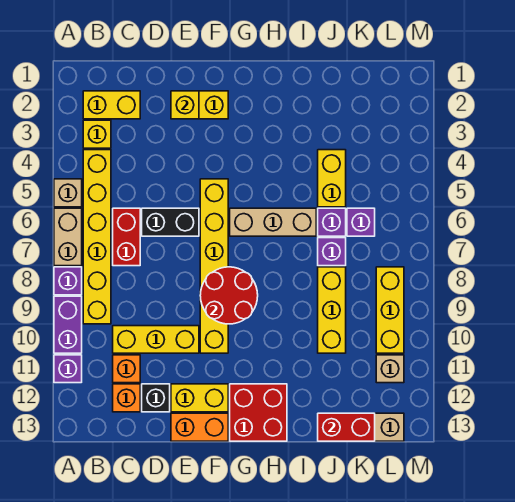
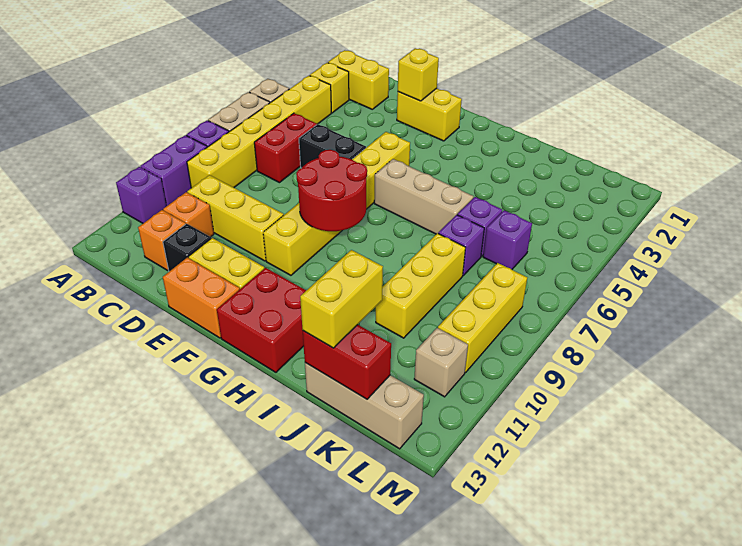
yellow 1x2 brick [318,150,346,207] -> yellow 1x2 brick moved to [300,250,383,348]

